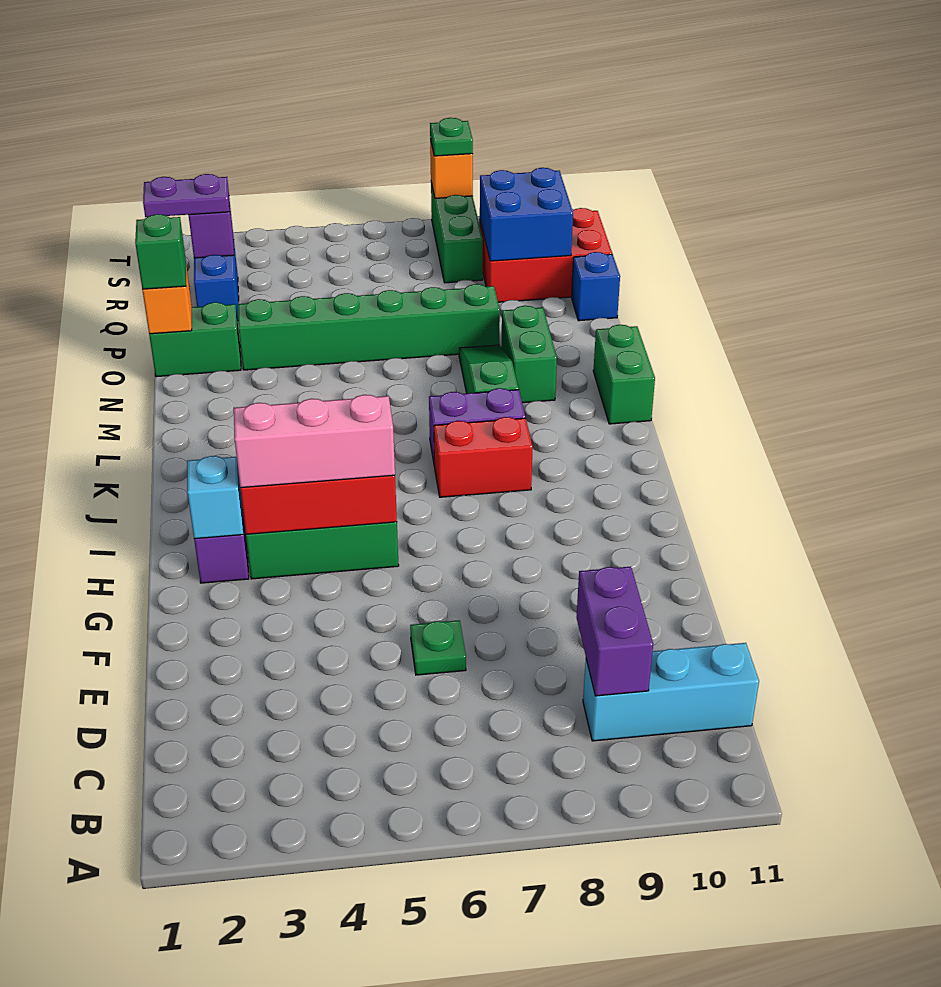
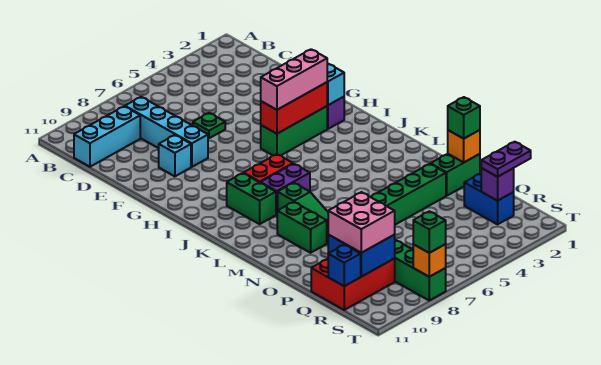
none -> cyan 1x4 brick [125,97,208,167]
purple 1x2 brick [576,567,653,696] -> none
none -> cyan 1x1 brick [159,135,191,176]
green 1x2 brick [593,325,655,424] -> green 1x2 brick moved to [227,173,276,224]
blue 1x1 brick [572,252,620,321] -> blue 1x1 brick moved to [328,245,361,286]
none -> pink 2x2 brick [328,192,395,253]
green 1x1 plate [430,118,473,156] -> green 1x1 brick [413,211,446,253]

